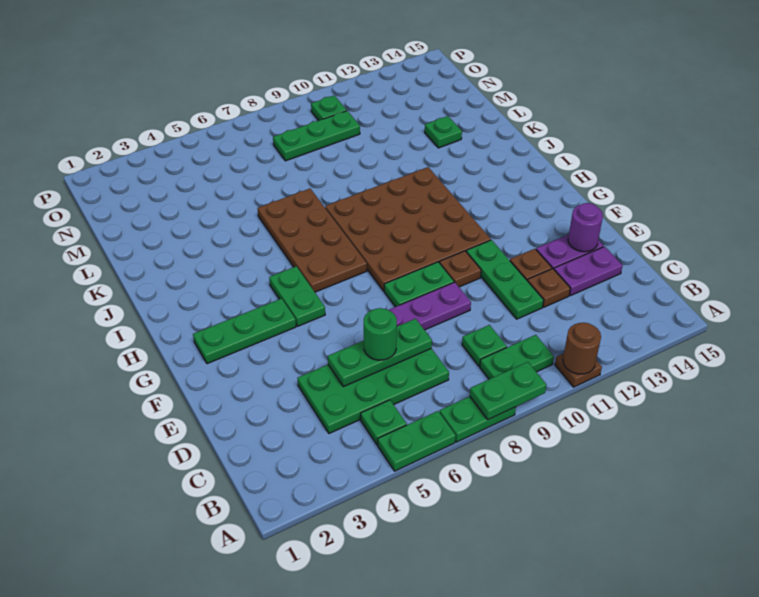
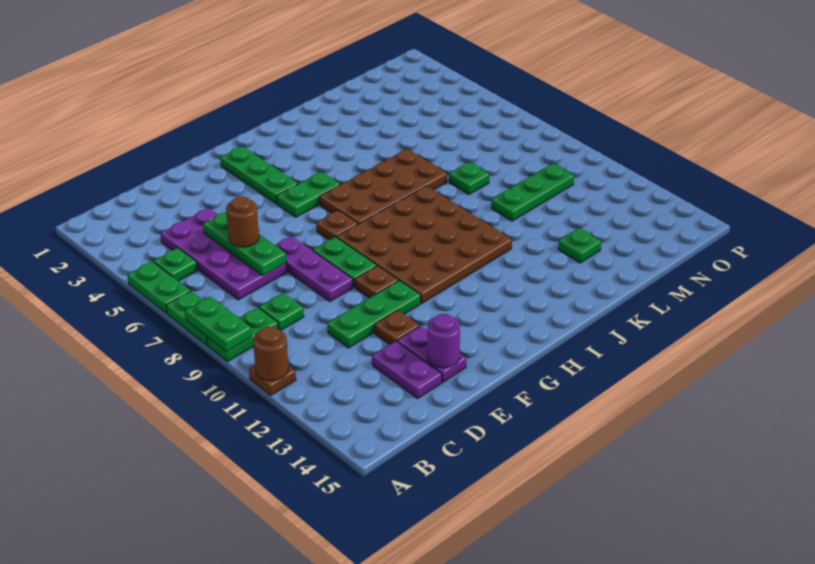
green 1x2 plate [480,335,554,379] -> green 1x2 plate turned to [207,307,278,362]
green 2x4 plate [297,349,449,433] -> purple 2x4 plate [160,208,287,300]
green 1x1 round brick [364,308,397,360] -> brown 1x1 round brick [226,197,259,247]
brown 1x1 plate [528,269,570,307] -> brown 1x1 plate moved to [316,210,358,240]
green 1x3 plate [273,111,360,161] -> green 1x3 plate turned to [491,163,574,221]
green 1x1 plate [311,96,347,121] -> green 1x1 plate moved to [449,162,489,195]

